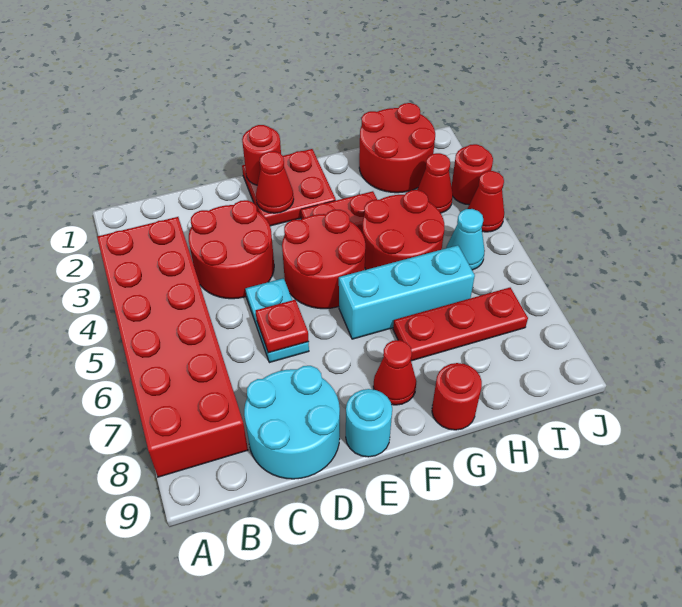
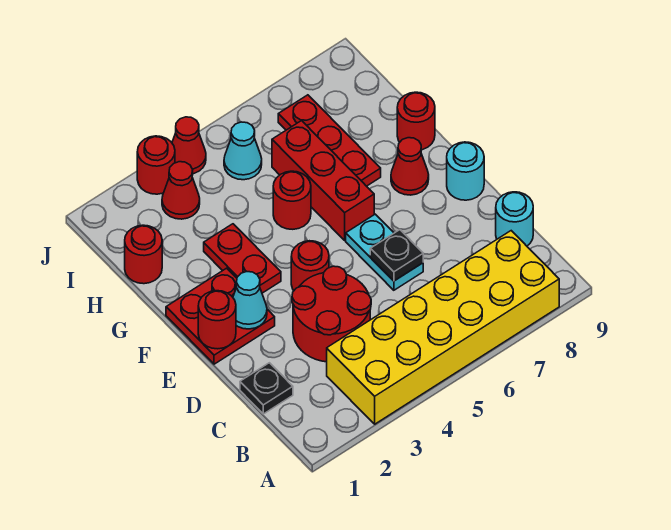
red 2x6 brick [97,217,248,477] -> yellow 2x6 brick [327,231,559,424]
none -> black 1x1 plate [240,363,293,414]
cyan 2x2 round brick [244,366,340,479] -> cyan 1x1 round brick [496,192,533,246]
cyan 1x2 plate [245,278,309,363] -> cyan 1x2 plate turned to [346,214,423,290]
red 1x1 plate [256,300,309,353] -> black 1x1 plate [370,230,423,281]
red 1x1 cone [256,151,294,213] -> cyan 1x1 cone [233,272,267,329]
red 2x2 round brick [282,210,365,309] -> red 1x1 round brick [291,241,329,291]
cyan 1x3 brick [339,245,475,339] -> red 1x3 brick [272,121,374,240]
red 2x2 round brick [362,190,444,270] -> red 1x1 round brick [273,171,311,229]
red 2x2 round brick [359,103,435,193] -> red 1x1 round brick [125,225,162,284]

